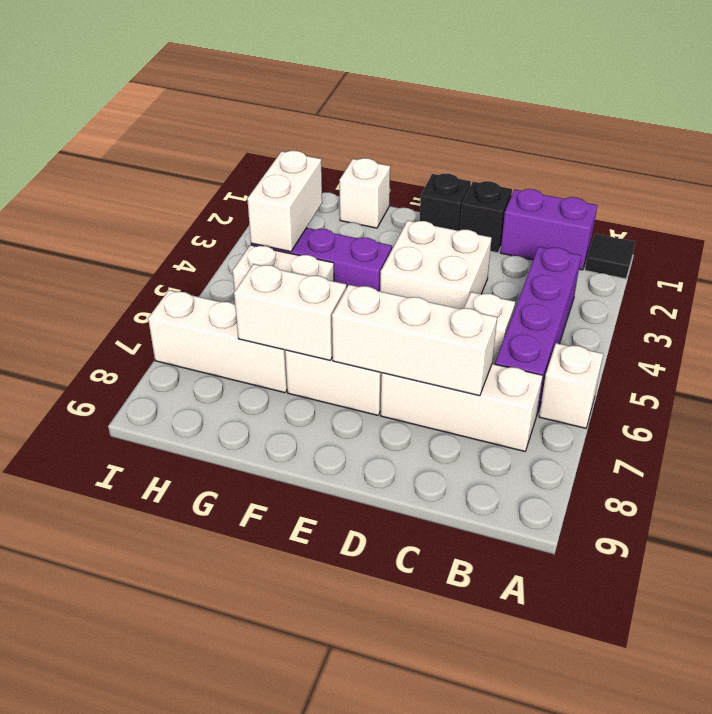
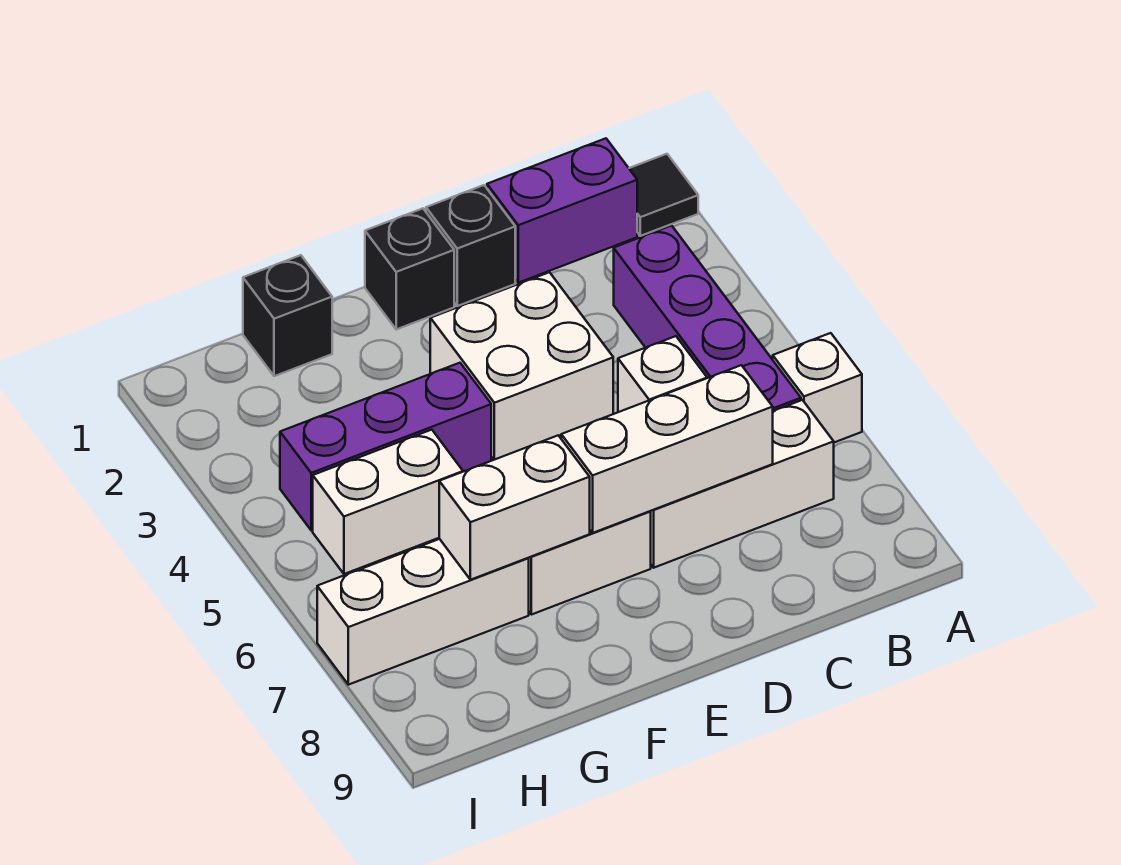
white 1x1 brick [340,158,390,228] -> black 1x1 brick [243,255,332,376]
white 1x2 brick [247,151,322,252] -> none

